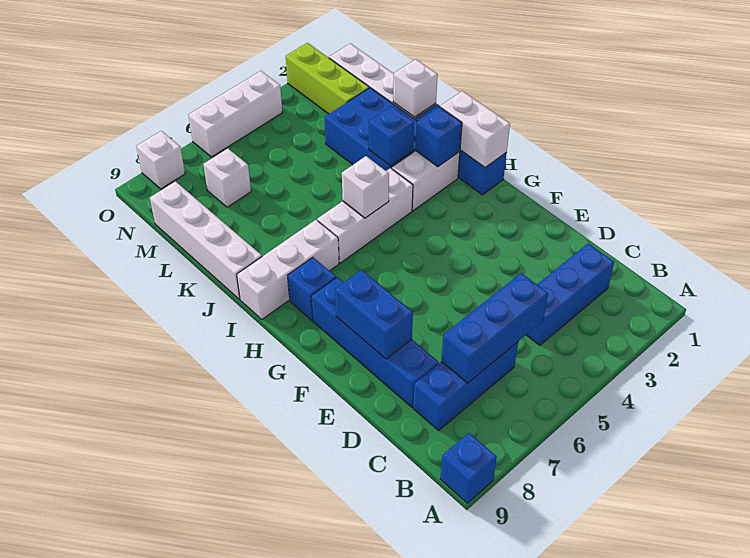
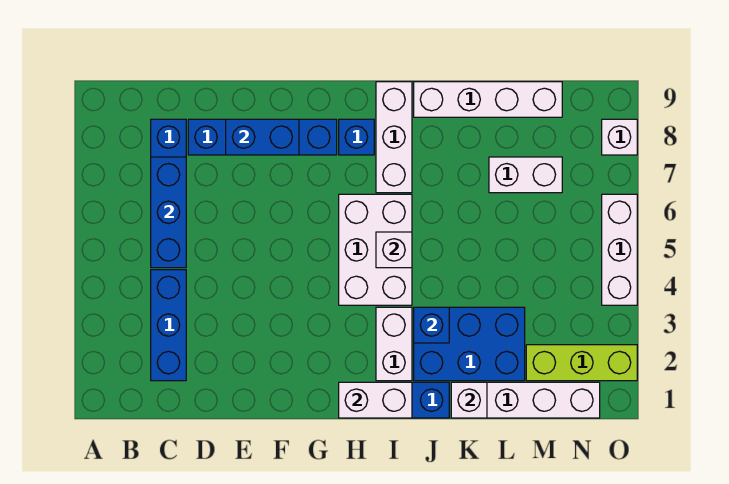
blue 1x1 brick [441,433,497,503] -> none
blue 1x1 brick [415,107,462,167] -> none
white 1x3 brick [317,168,413,263] -> white 2x3 brick [339,194,412,305]
white 1x1 brick [203,149,251,207] -> white 1x2 brick [489,157,562,193]

